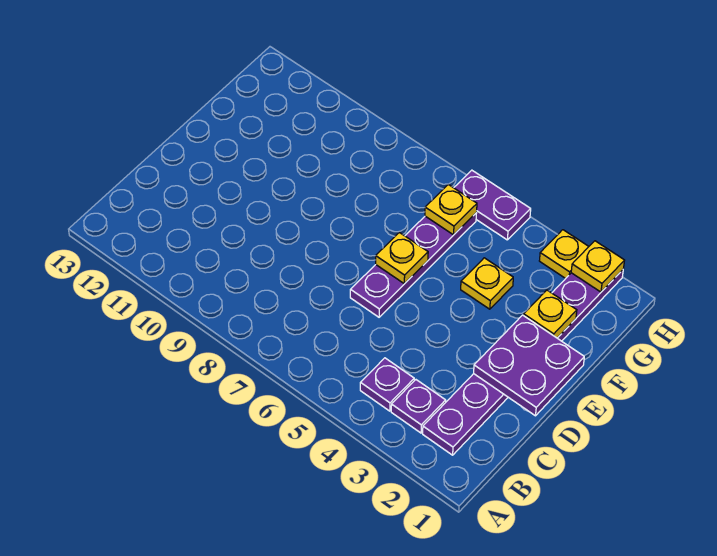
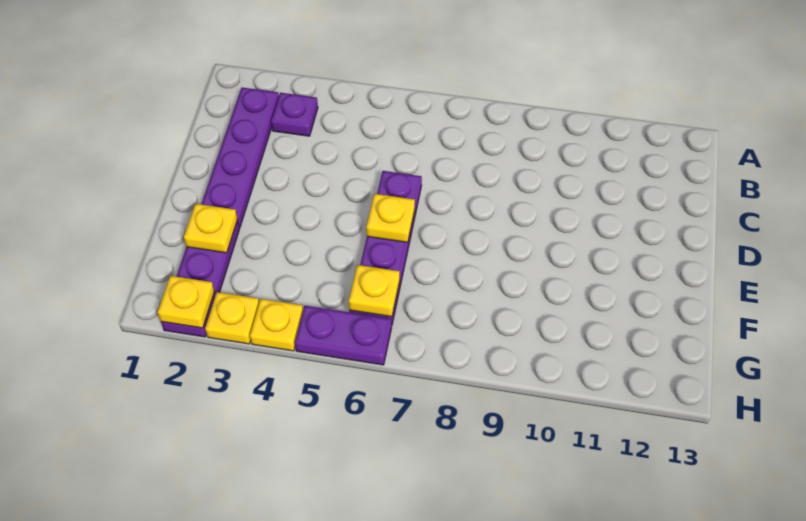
purple 1x1 plate [360,358,414,411] -> none
purple 2x2 plate [474,315,584,416] -> none
yellow 1x1 plate [461,258,513,309] -> yellow 1x1 plate moved to [250,299,303,351]

